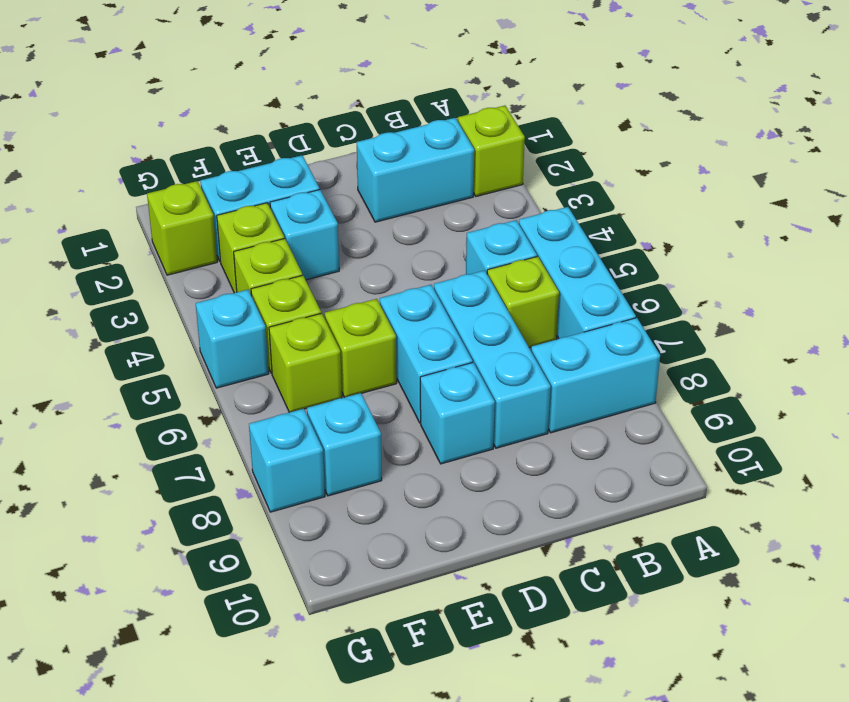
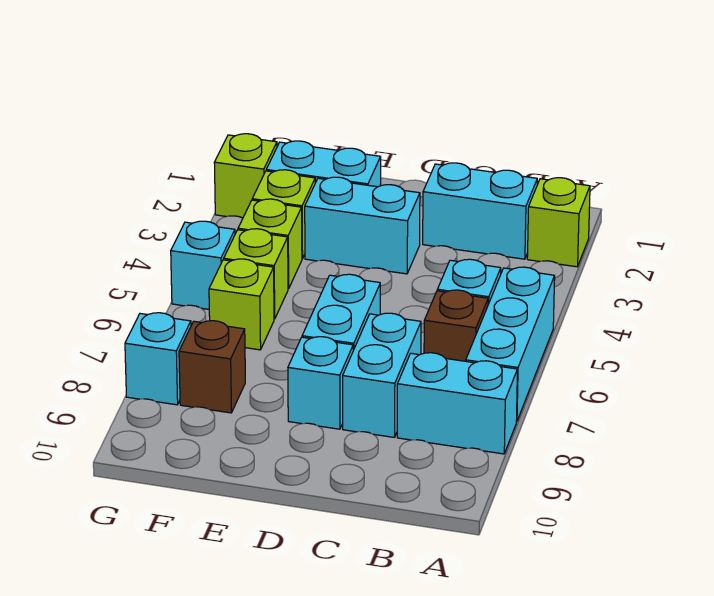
lime 1x1 brick [487,256,559,347] -> brown 1x1 brick [424,290,488,361]
cyan 1x3 brick [434,270,551,448] -> cyan 1x2 brick [343,313,421,437]
cyan 1x1 brick [270,190,339,280] -> cyan 1x2 brick [305,177,420,274]
lime 1x1 brick [325,299,397,397] -> none
cyan 1x1 brick [307,393,382,496] -> brown 1x1 brick [179,321,245,413]

